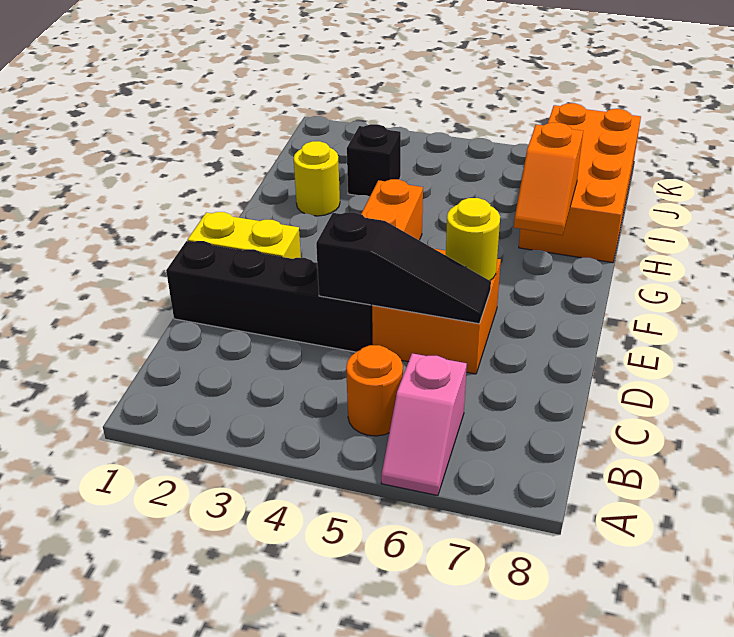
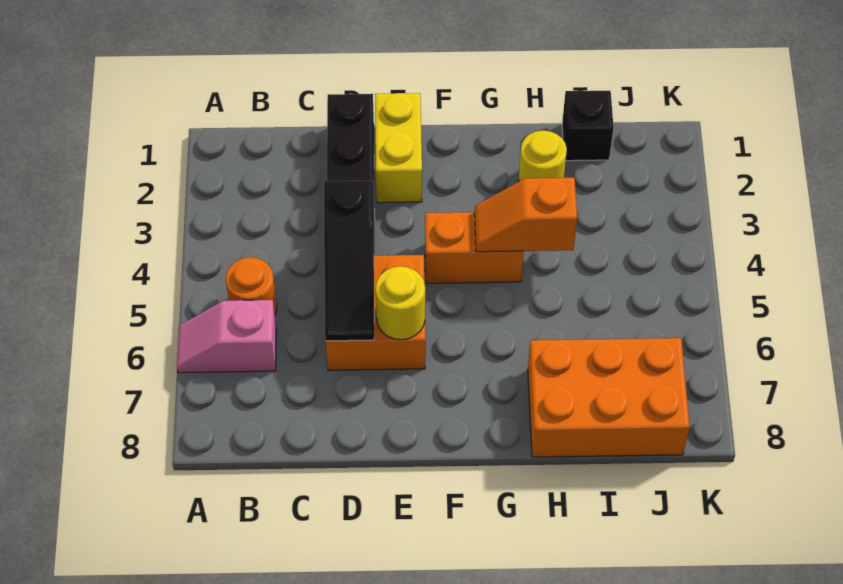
orange 1x2 slope [514,123,583,235] -> orange 1x2 slope moved to [475,178,577,252]
orange 2x4 brick [519,103,641,263] -> orange 2x3 brick [528,338,690,457]
black 1x1 brick [347,124,401,196] -> black 1x1 brick moved to [562,91,614,161]

